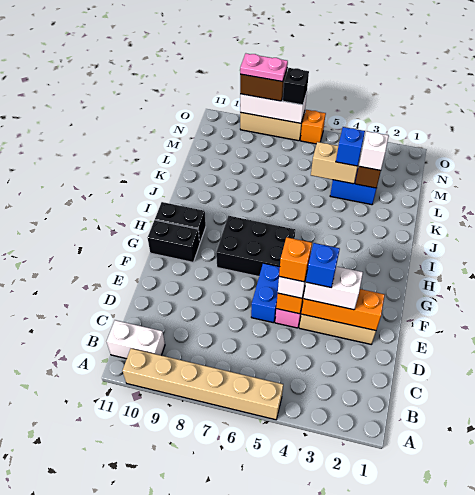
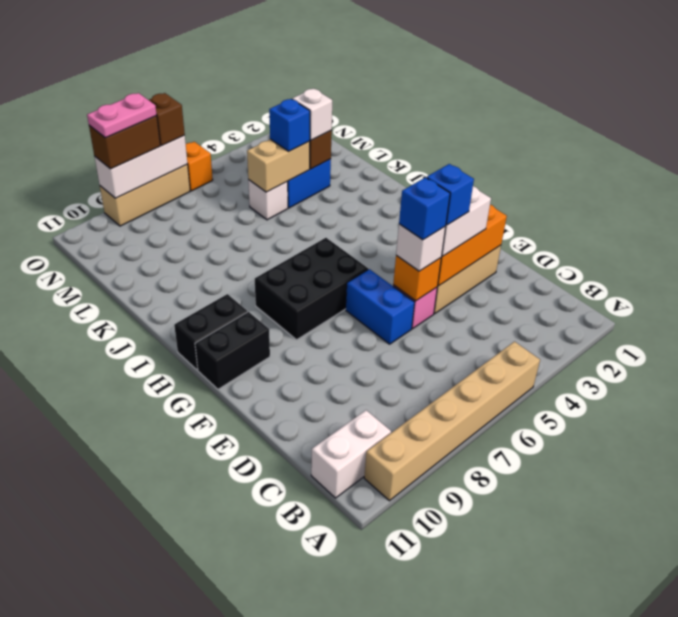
orange 1x1 brick [279,237,312,282] -> blue 1x1 brick [399,178,450,240]
none -> white 1x1 brick [248,180,288,220]
black 1x1 brick [283,68,309,105] -> brown 1x1 brick [149,93,185,146]

